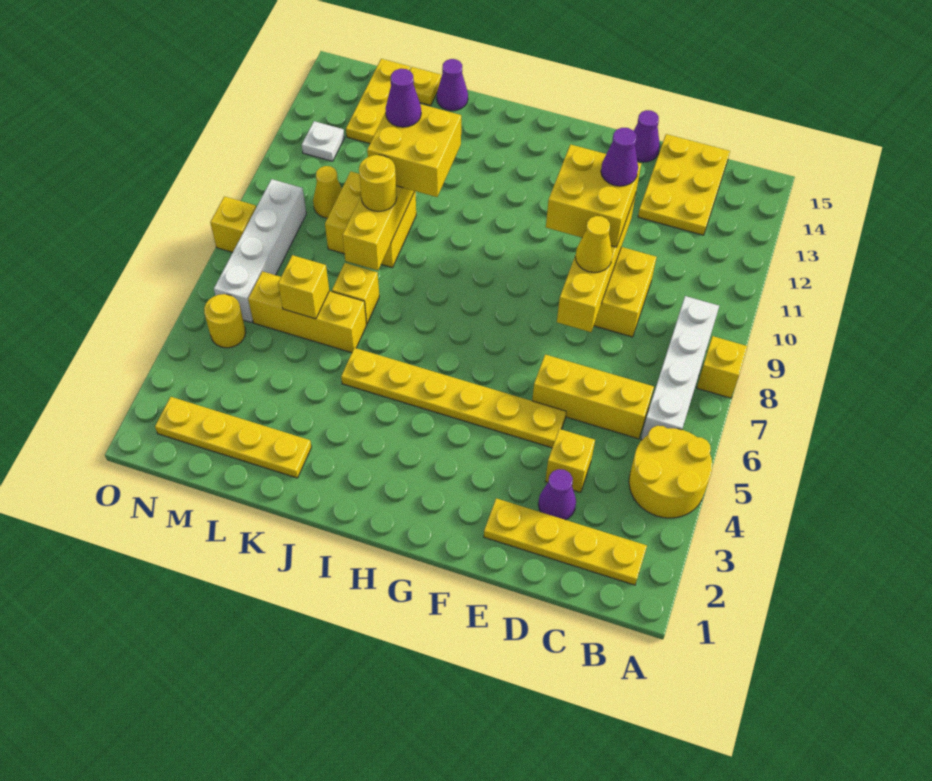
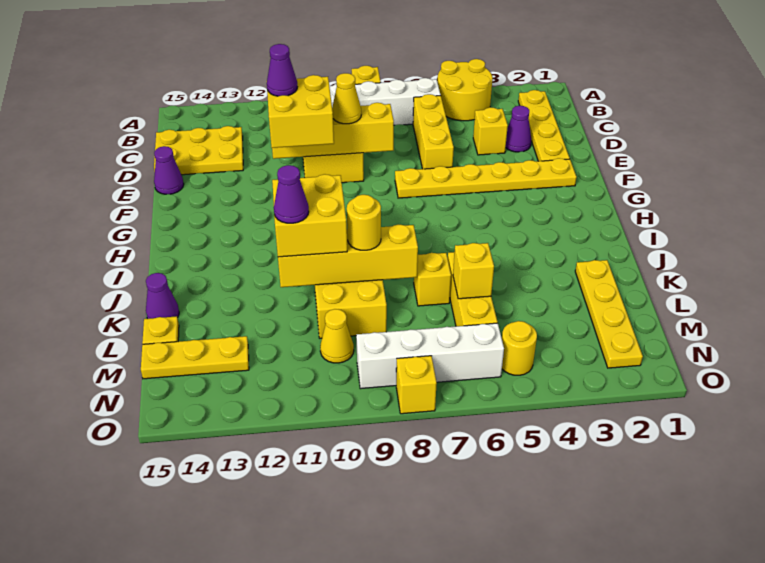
yellow 1x6 plate [341,348,566,448] -> yellow 1x6 plate turned to [395,158,577,198]
white 1x1 plate [302,121,345,161] -> none

